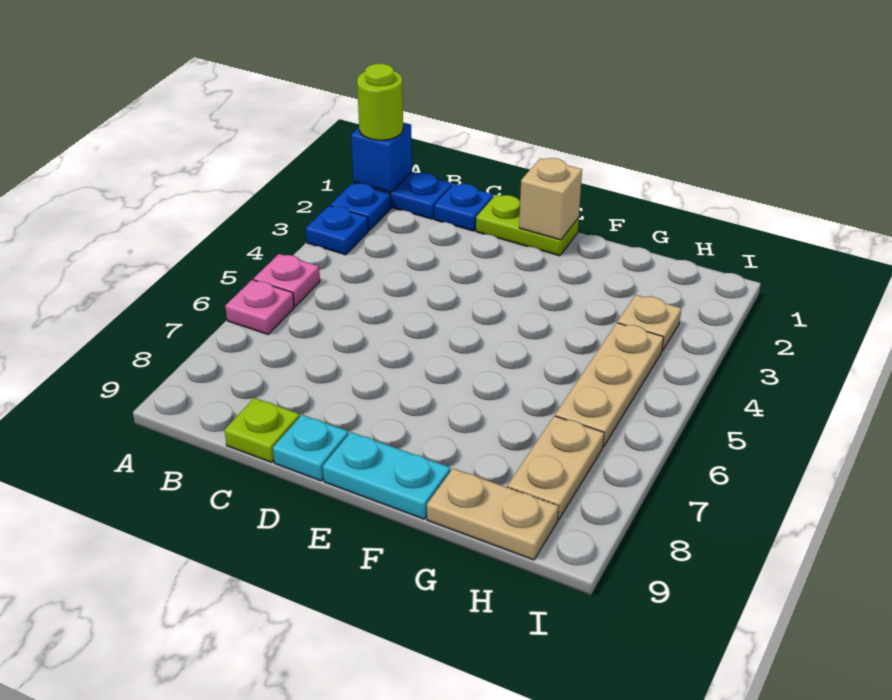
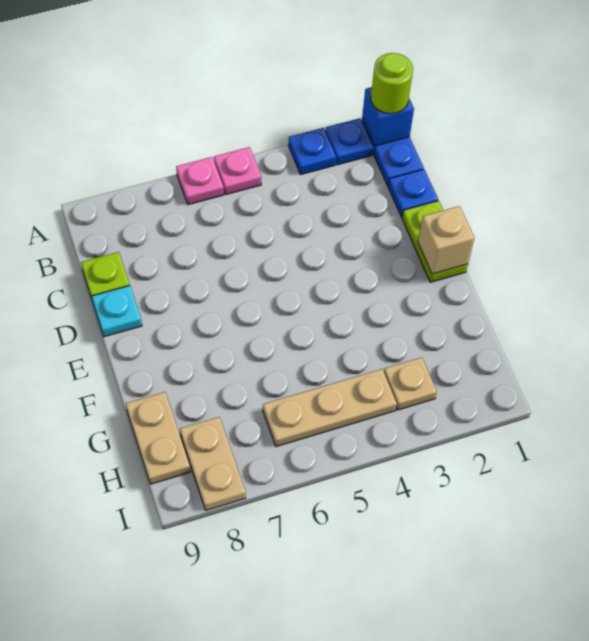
cyan 1x2 plate [323,432,450,519] -> none
tan 1x2 plate [507,416,604,520] -> tan 1x2 plate turned to [180,417,246,510]

